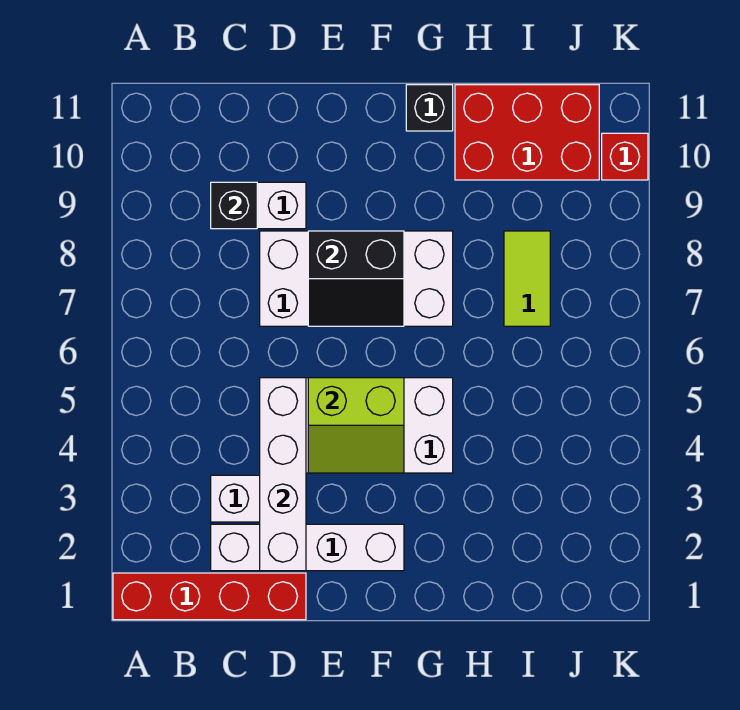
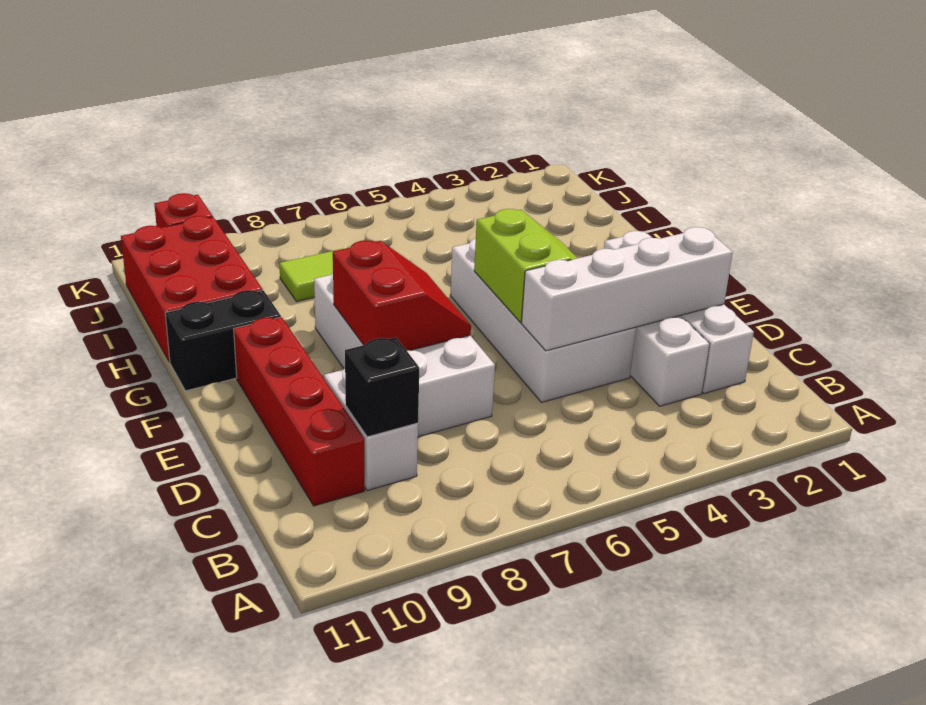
red 1x4 brick [113,573,306,620] -> red 1x4 brick moved to [234,317,365,506]
black 2x2 slope [308,231,404,326] -> red 2x2 slope [333,240,471,351]
black 1x1 brick [406,85,453,131] -> black 1x2 brick [165,290,281,391]

